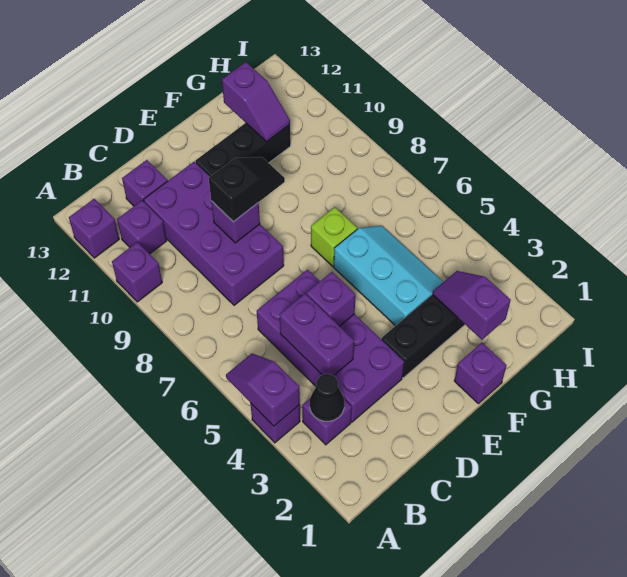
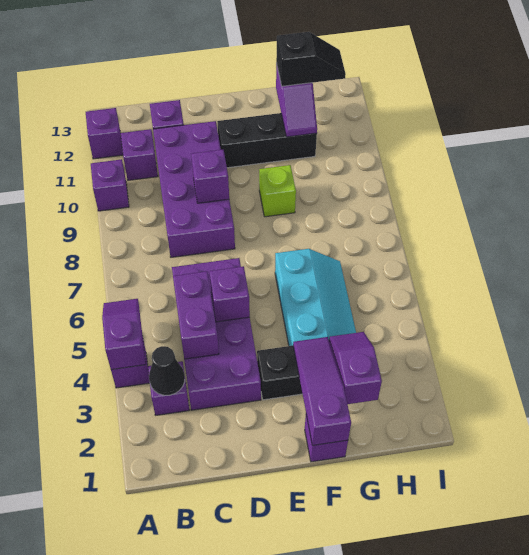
black 1x2 slope [209,157,285,222] -> black 1x2 slope moved to [276,32,346,86]
none -> purple 1x3 slope [293,337,351,445]
lime 1x1 brick [311,207,357,266] -> lime 1x1 brick moved to [259,165,296,217]

